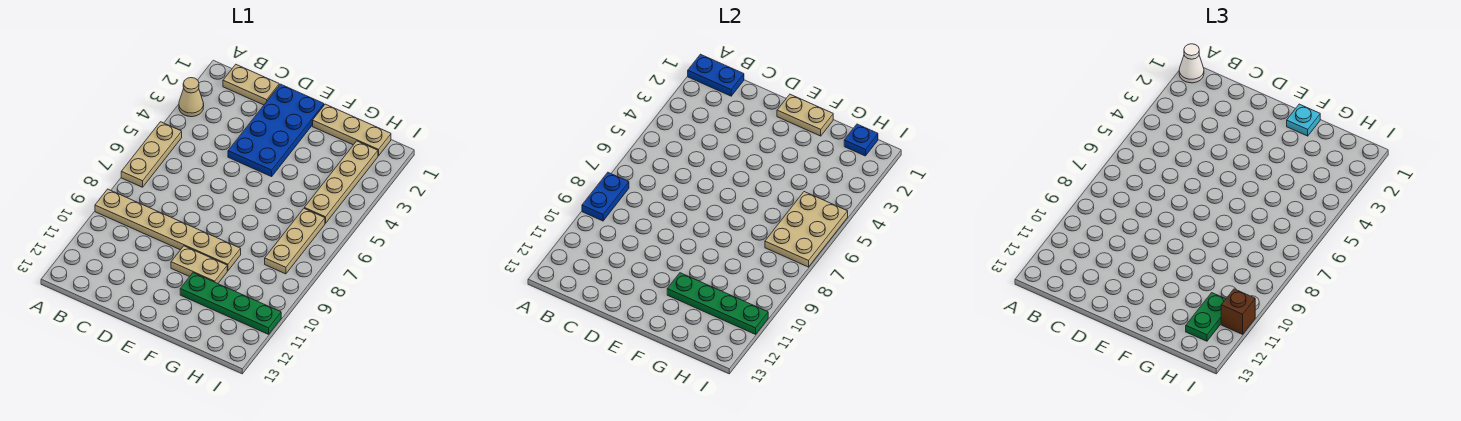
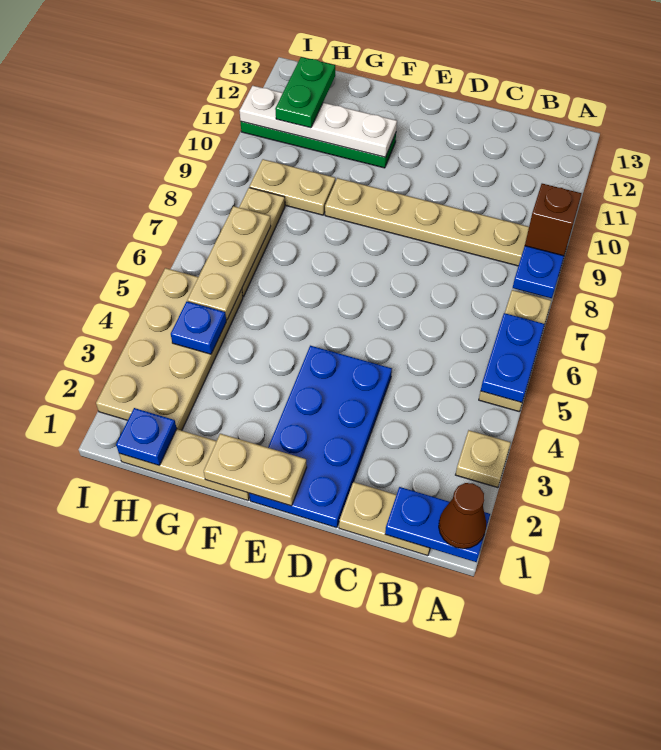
white 1x1 cone [1179,44,1204,83] -> brown 1x1 cone [439,483,486,549]
tan 1x1 cone [179,78,204,117] -> tan 1x1 plate [456,430,511,488]
none -> blue 1x2 plate [481,313,545,403]
tan 1x2 plate [171,246,227,284] -> tan 1x2 plate moved to [249,159,335,215]
cyan 1x1 plate [1287,104,1320,136] -> none
green 1x4 plate [667,273,768,334] -> white 1x4 plate [240,86,397,157]
tan 1x4 plate [304,141,378,223] -> tan 2x4 plate [96,268,243,431]
none -> blue 1x1 plate [171,301,226,354]
tan 2x3 plate [765,192,848,267] -> tan 1x3 plate [187,206,271,320]
brown 1x1 brick [1221,289,1255,334] -> brown 1x1 brick moved to [525,184,582,256]

